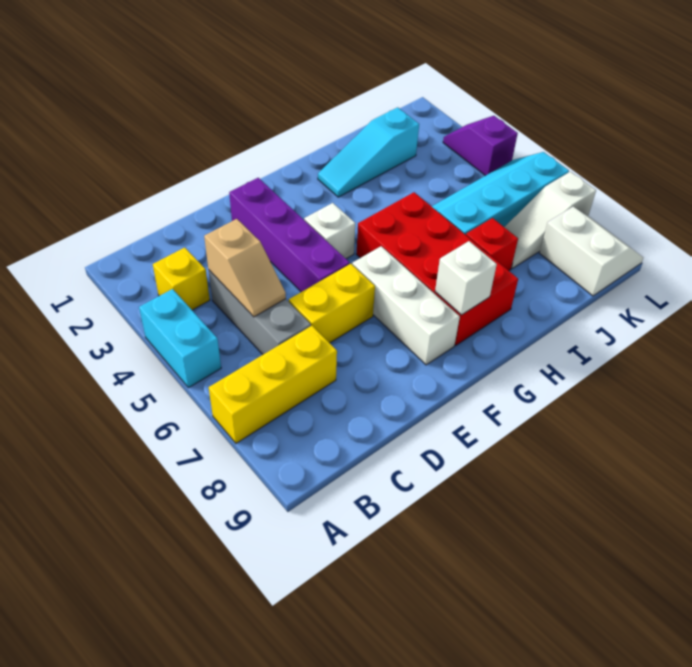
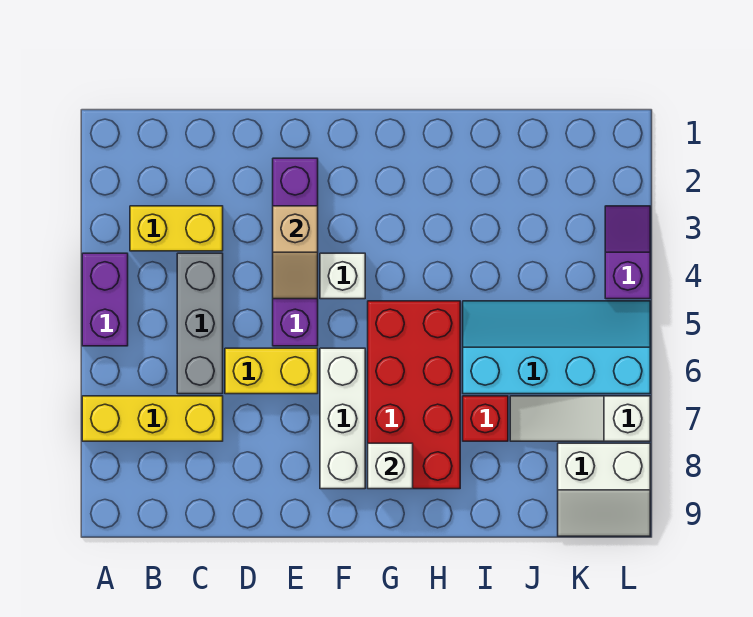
cyan 1x2 brick [139,289,221,388] -> purple 1x2 brick [82,253,128,346]
yellow 1x1 brick [153,248,210,310] -> yellow 1x2 brick [130,206,223,251]
tan 1x2 slope [204,219,286,317] -> tan 1x2 slope moved to [273,206,318,299]
cyan 1x3 slope [318,107,419,197] -> none
white 2x2 slope [540,207,643,296] -> white 2x2 slope turned to [558,443,650,536]

